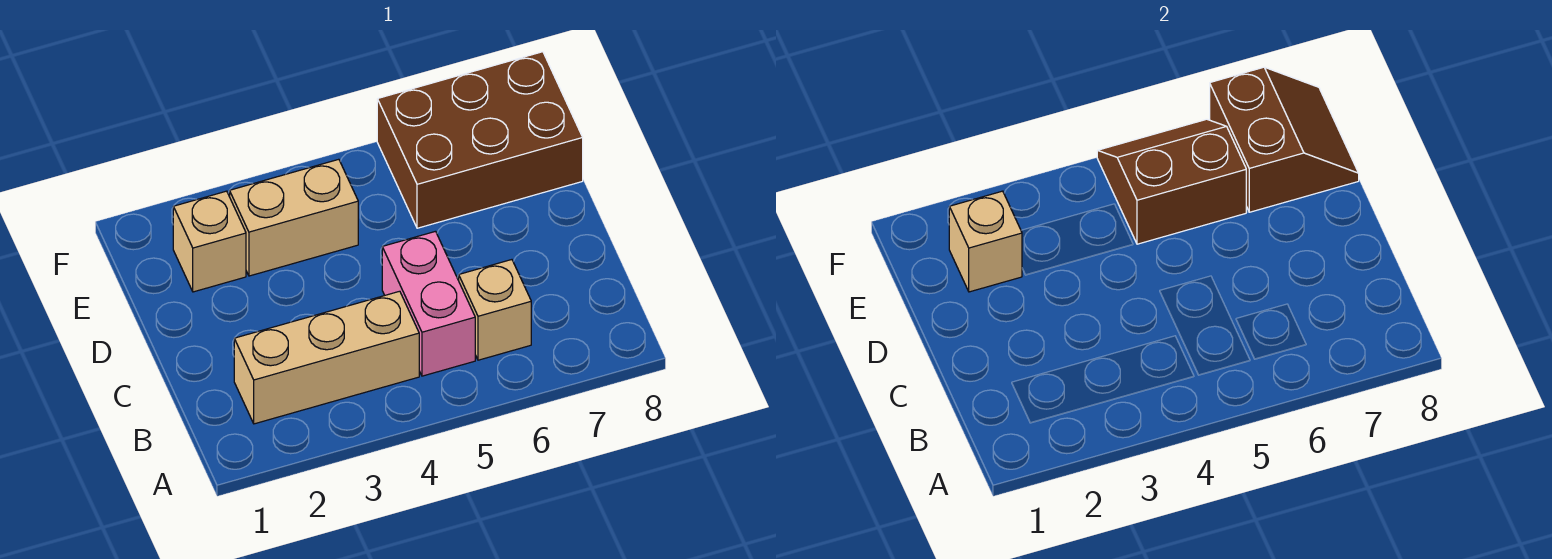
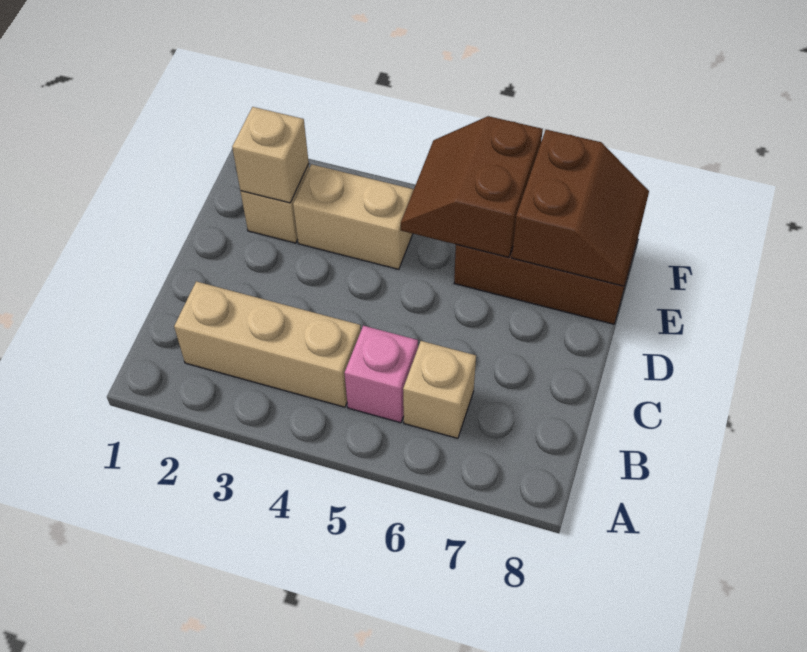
pink 1x2 brick [382,231,475,376] -> pink 1x1 brick [345,326,418,423]
brown 2x2 slope [1097,119,1246,244] -> brown 2x2 slope turned to [401,116,543,257]

